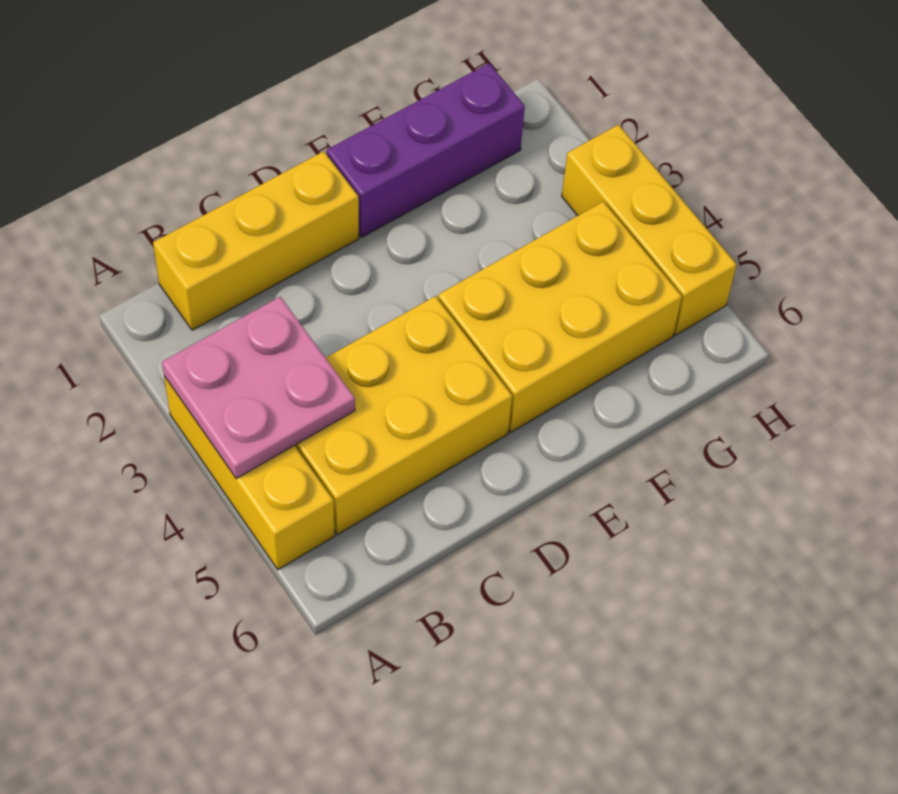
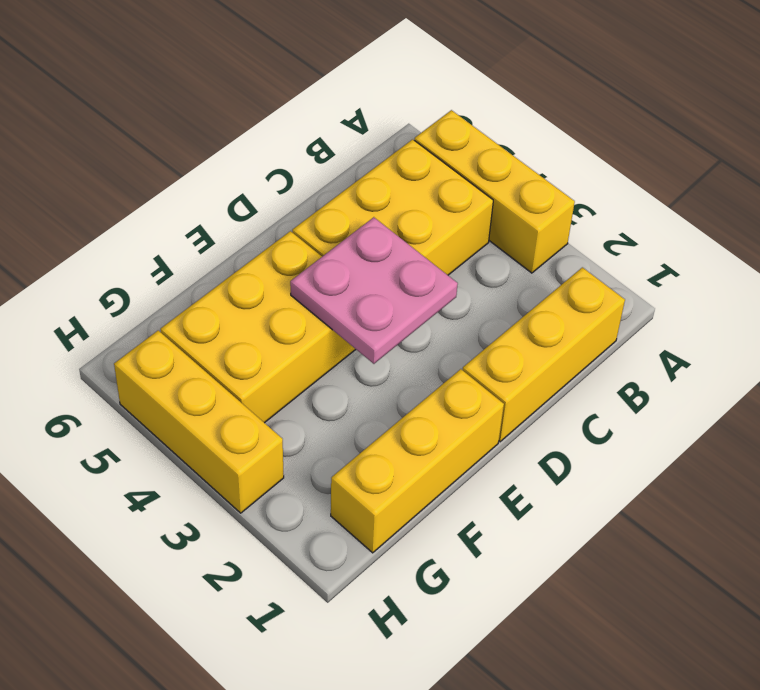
pink 2x2 plate [162,297,355,479] -> pink 2x2 plate moved to [290,217,458,364]
purple 1x3 brick [327,63,525,237] -> yellow 1x3 brick [331,369,504,553]

